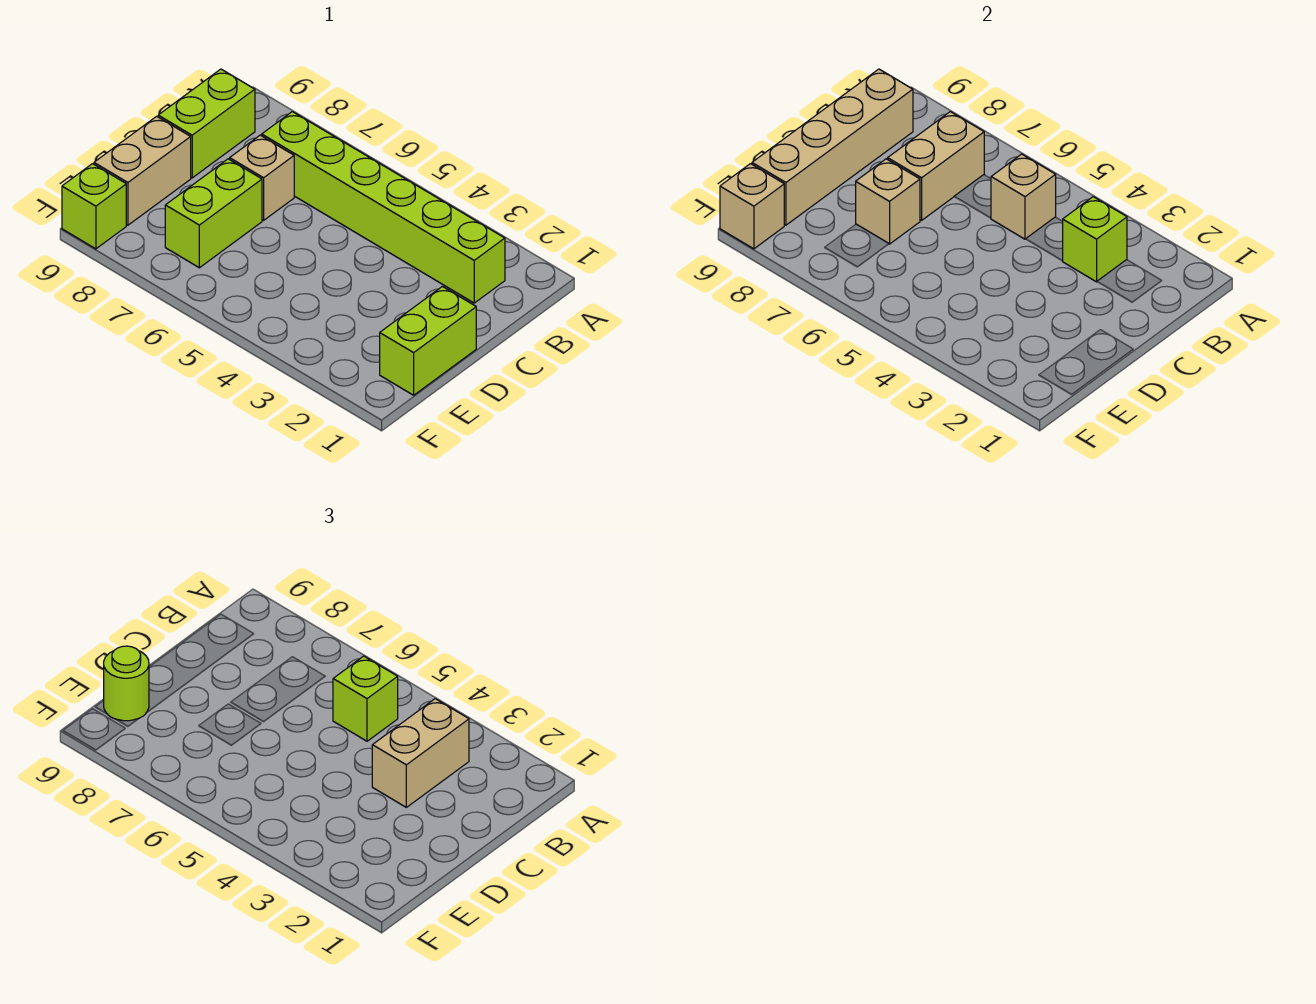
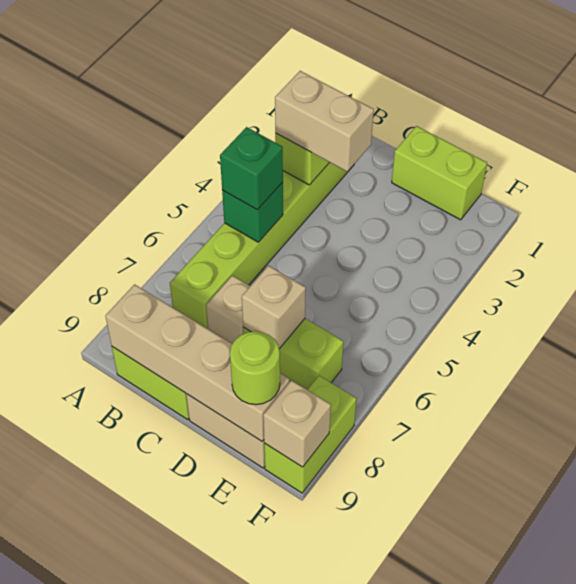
tan 1x1 brick [991,154,1056,239] -> green 1x1 brick [222,182,283,242]
lime 1x1 brick [333,656,398,741] -> green 1x1 brick [220,127,283,210]
tan 1x2 brick [888,112,984,220] -> none
lime 1x1 brick [62,164,126,249] -> lime 1x2 brick [264,376,356,493]

